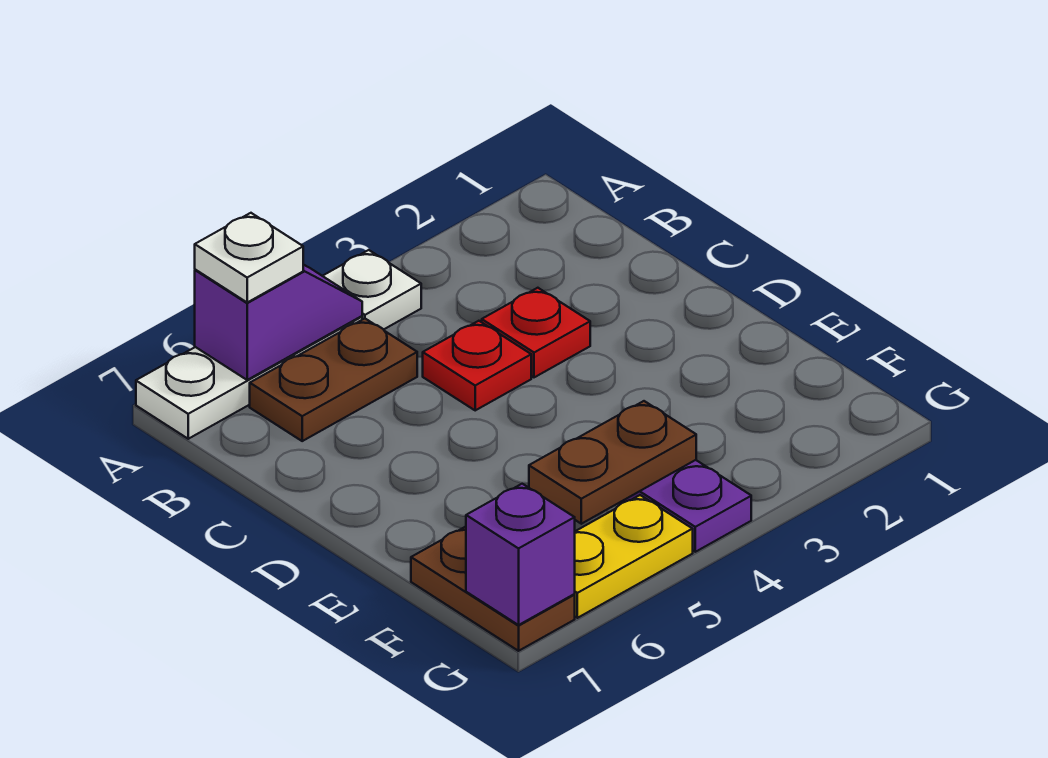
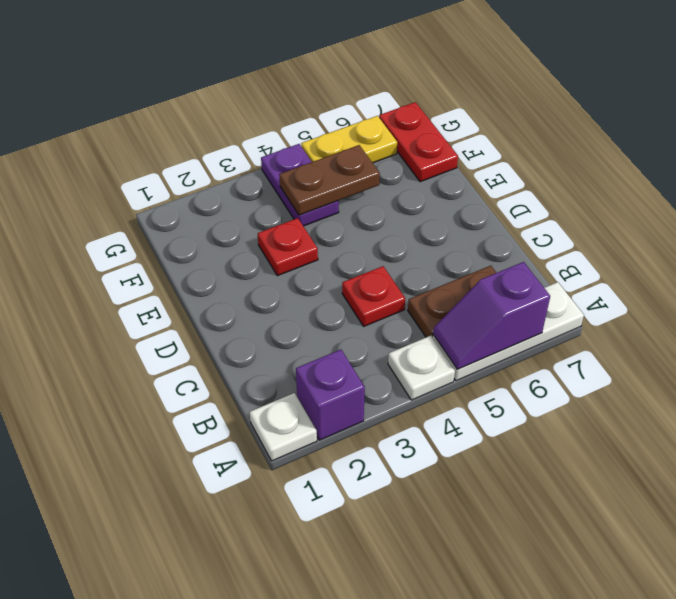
white 1x1 plate [195,213,303,302] -> white 1x1 plate moved to [250,393,317,461]
red 1x1 plate [482,288,590,377] -> red 1x1 plate moved to [258,218,318,276]
brown 1x2 plate [411,527,575,651] -> red 1x2 plate [379,102,458,182]
purple 1x1 brick [466,484,575,625] -> purple 1x1 brick moved to [296,350,365,440]

